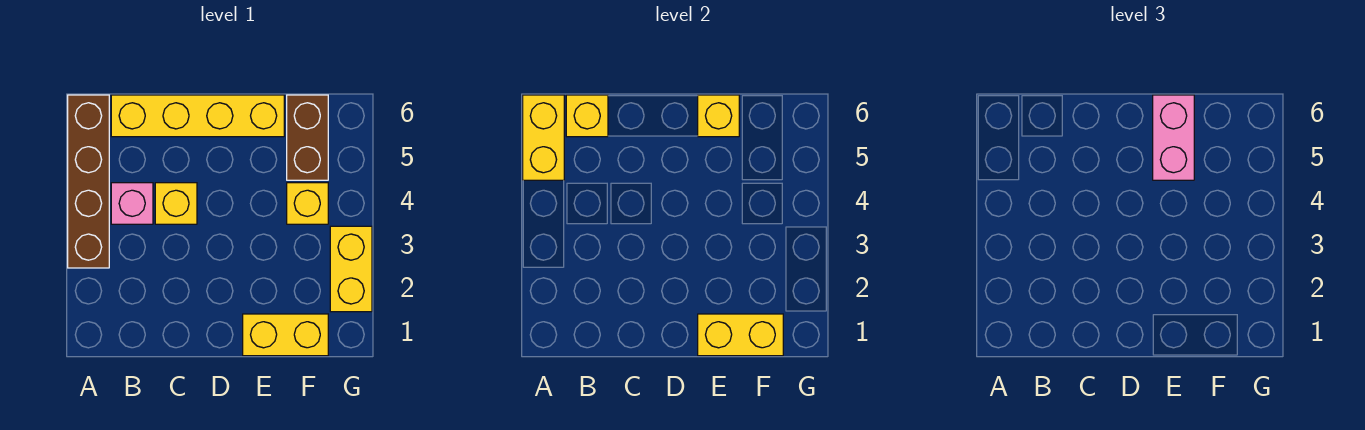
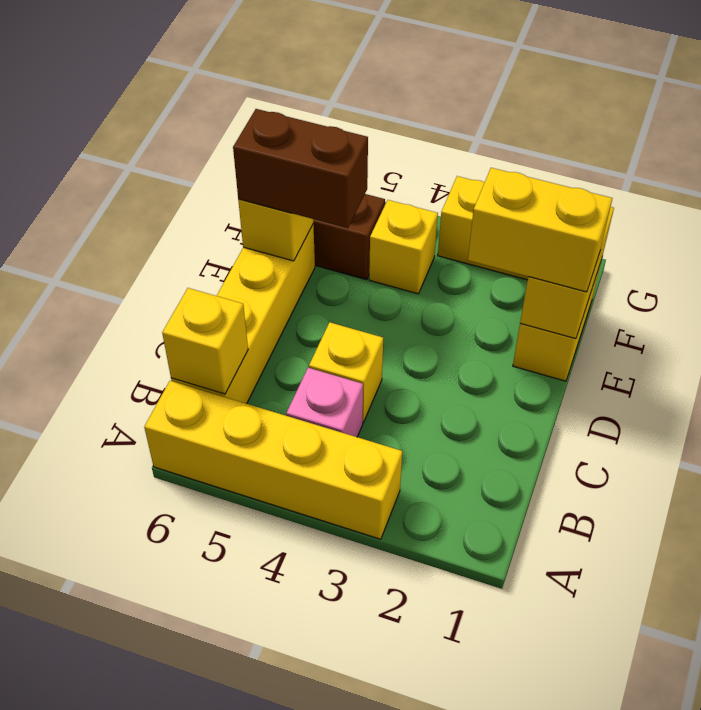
brown 1x4 brick [68,95,109,268] -> yellow 1x4 brick [144,381,402,539]
yellow 1x2 brick [523,95,564,180] -> yellow 1x2 brick moved to [468,168,613,292]
pink 1x2 brick [1153,95,1194,180] -> brown 1x2 brick [233,109,368,228]

